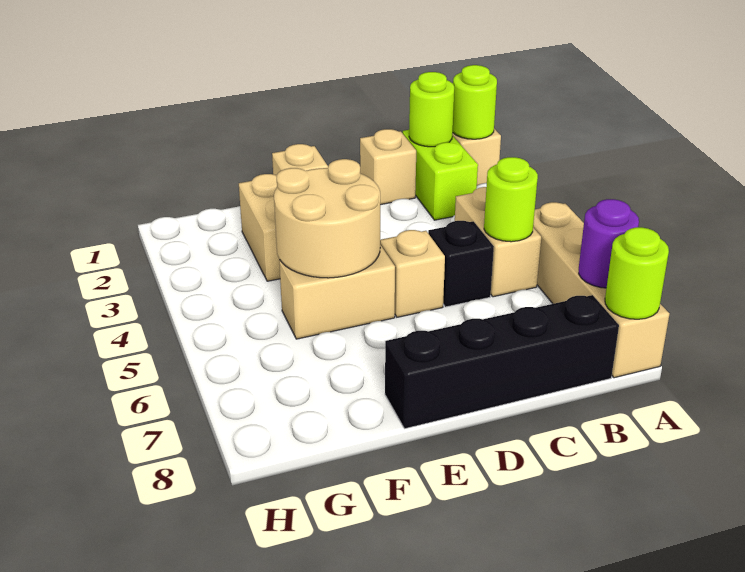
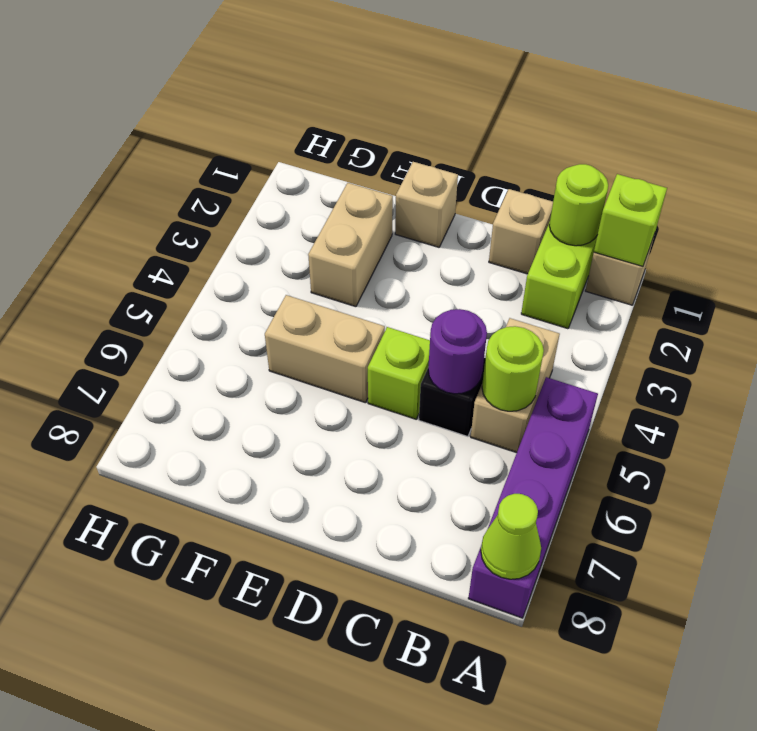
lime 1x1 round brick [453,65,497,139] -> lime 1x1 brick [594,174,667,266]
tan 1x4 brick [533,202,669,378] -> purple 1x4 brick [468,377,598,618]
purple 1x1 round brick [579,199,639,288] -> purple 1x1 round brick moved to [428,309,487,394]
lime 1x1 round brick [605,227,669,319] -> lime 1x1 cone [481,494,541,579]
black 1x4 brick [385,295,619,429] -> none
tan 1x1 brick [380,230,445,317] -> lime 1x1 brick [368,327,430,419]
tan 2x2 round brick [274,159,380,278] -> none

